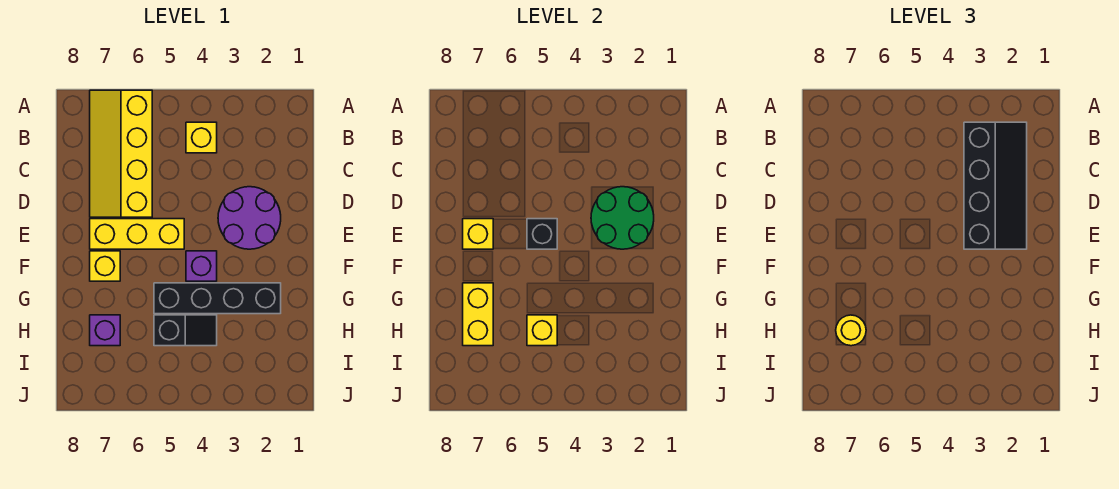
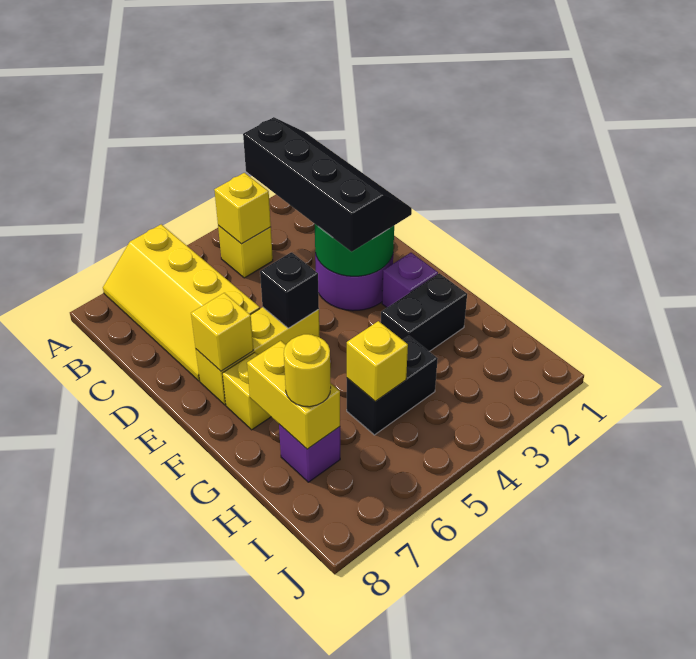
none -> yellow 1x1 brick [214,173,271,244]
purple 1x1 brick [186,251,217,281] -> purple 1x1 brick moved to [382,253,438,307]
black 1x4 brick [154,283,281,314] -> black 1x2 brick [381,273,467,352]
black 1x2 slope [154,315,217,346] -> black 1x2 brick [347,336,438,435]

